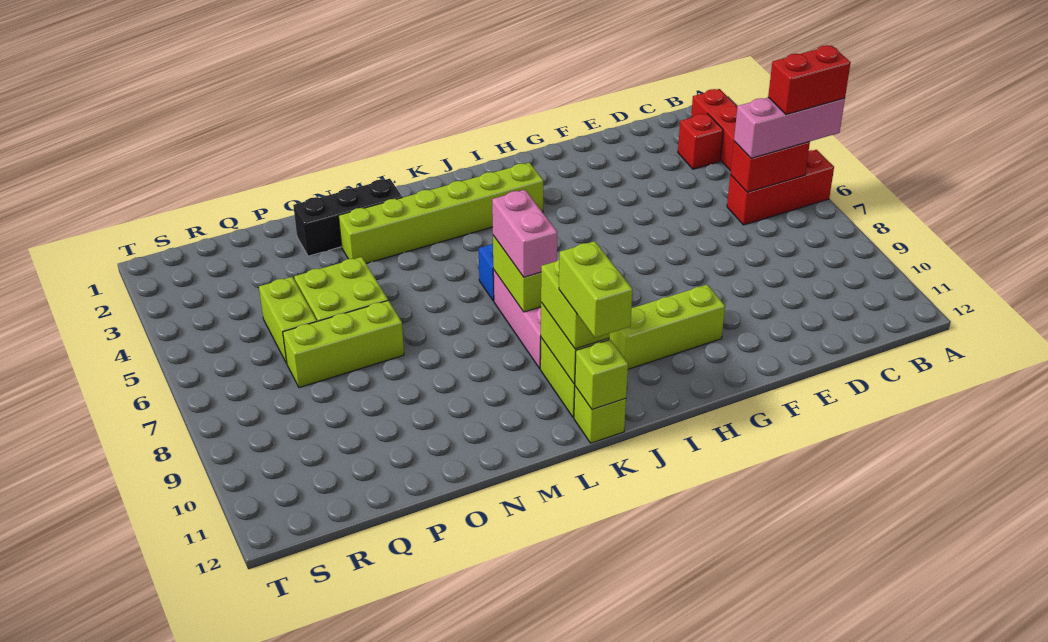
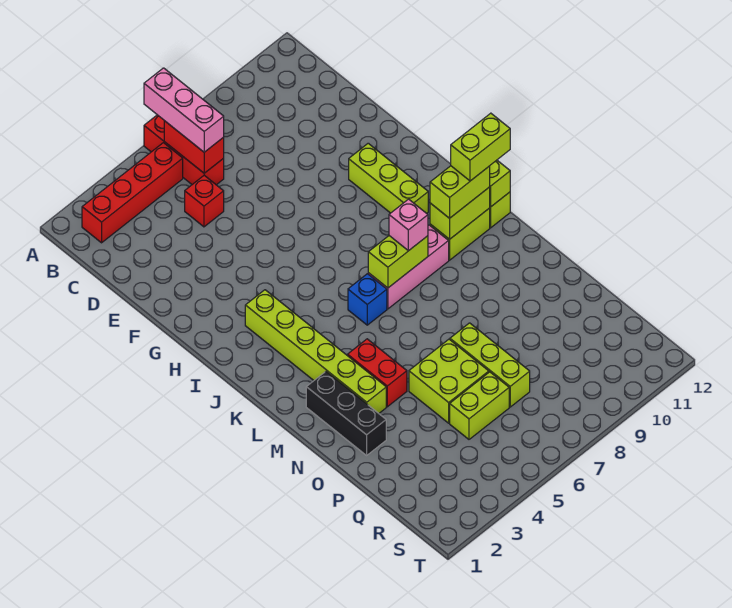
red 1x2 brick [768,45,851,115] -> red 1x2 brick moved to [348,339,407,407]
red 1x1 brick [678,113,723,169] -> red 1x1 brick moved to [185,175,224,227]
pink 1x2 brick [492,190,557,277] -> pink 1x1 brick [389,199,428,251]

